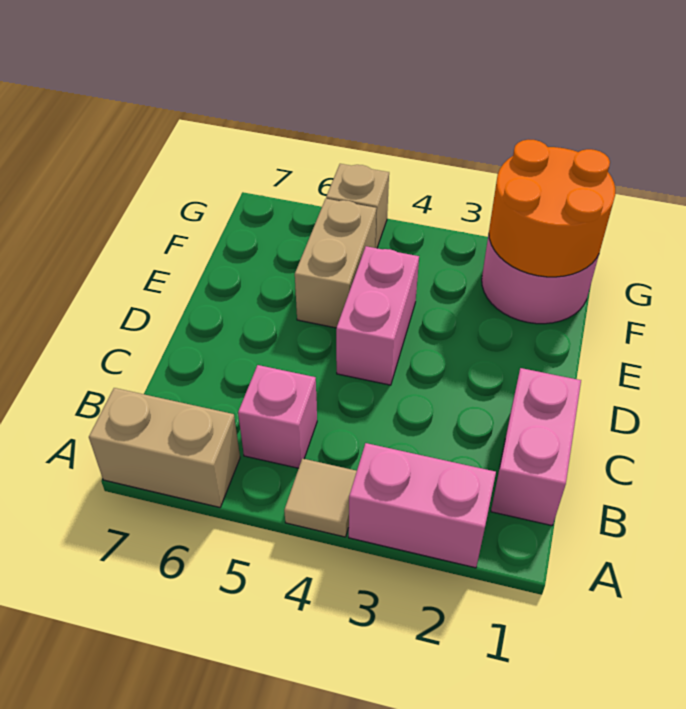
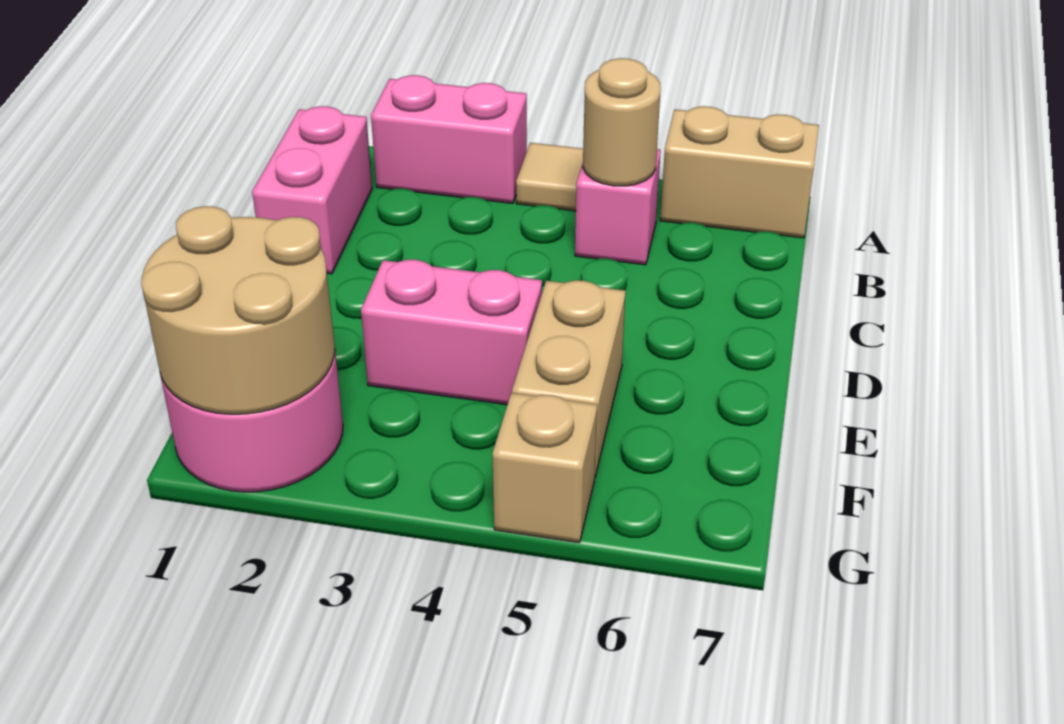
none -> tan 1x1 round brick [583,58,661,186]
pink 1x2 brick [336,246,419,385] -> pink 1x2 brick turned to [361,260,542,405]
orange 2x2 round brick [489,140,615,277] -> tan 2x2 round brick [141,206,335,414]

